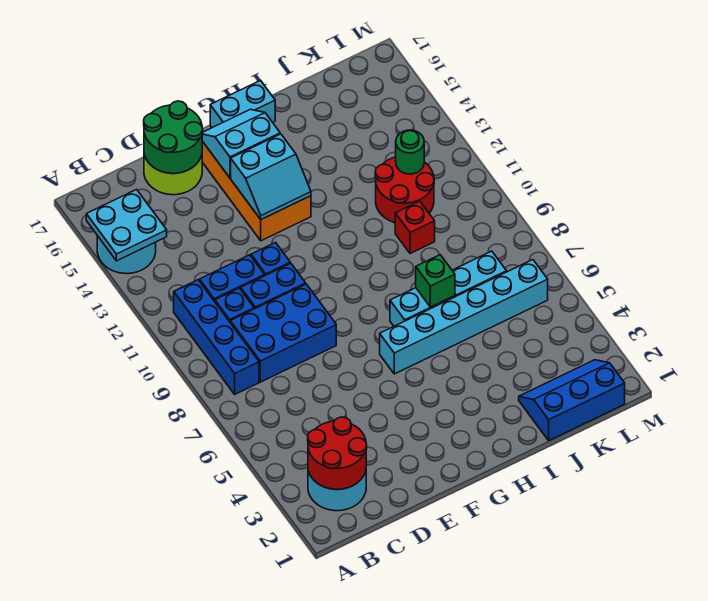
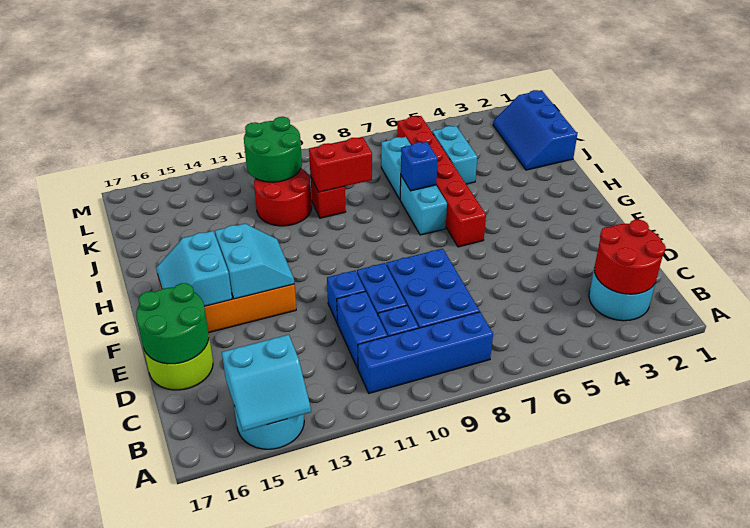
cyan 2x2 plate [86,190,167,261] -> cyan 2x2 slope [222,335,311,431]
cyan 1x6 brick [380,260,548,374] -> red 1x6 brick [397,116,486,247]
cyan 1x2 brick [210,81,275,128] -> cyan 1x2 brick moved to [432,126,477,184]
green 1x1 brick [416,255,455,307] -> blue 1x1 brick [401,142,438,191]
none -> red 1x2 brick [309,137,372,192]
green 1x1 round brick [396,130,424,174] -> green 2x2 round brick [244,117,302,182]

